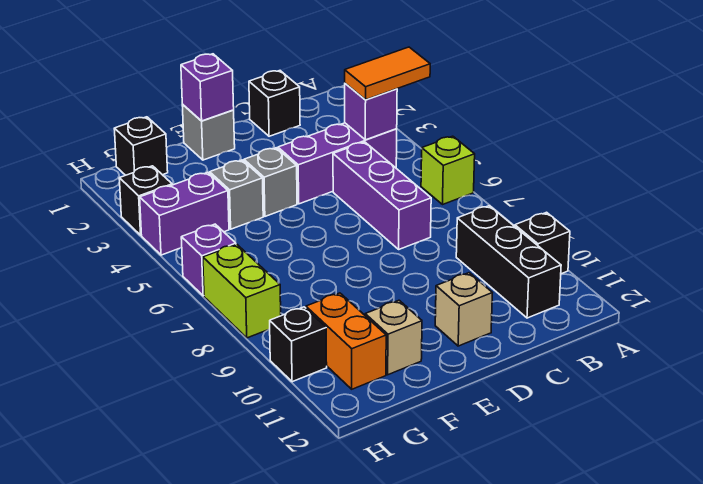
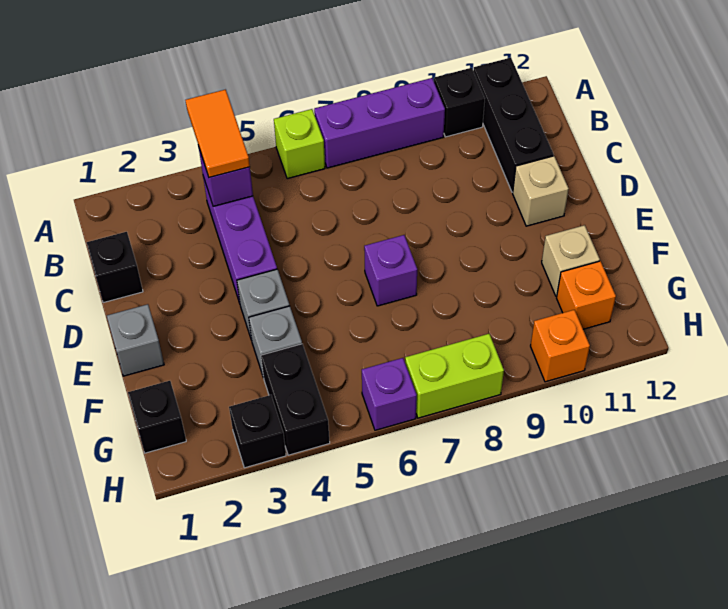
black 1x3 brick [456,206,561,318] -> black 1x3 brick turned to [473,58,554,192]
purple 1x3 brick [333,142,431,249] -> purple 1x3 brick moved to [314,78,445,168]
purple 1x1 brick [181,54,234,121] -> purple 1x1 brick moved to [364,235,417,306]
purple 1x2 brick [140,172,229,255] -> black 1x2 brick [261,344,330,455]
orange 1x2 brick [306,293,386,389] -> orange 1x1 brick [557,261,616,329]
black 1x1 brick [270,307,327,382] -> orange 1x1 brick [531,310,590,382]

